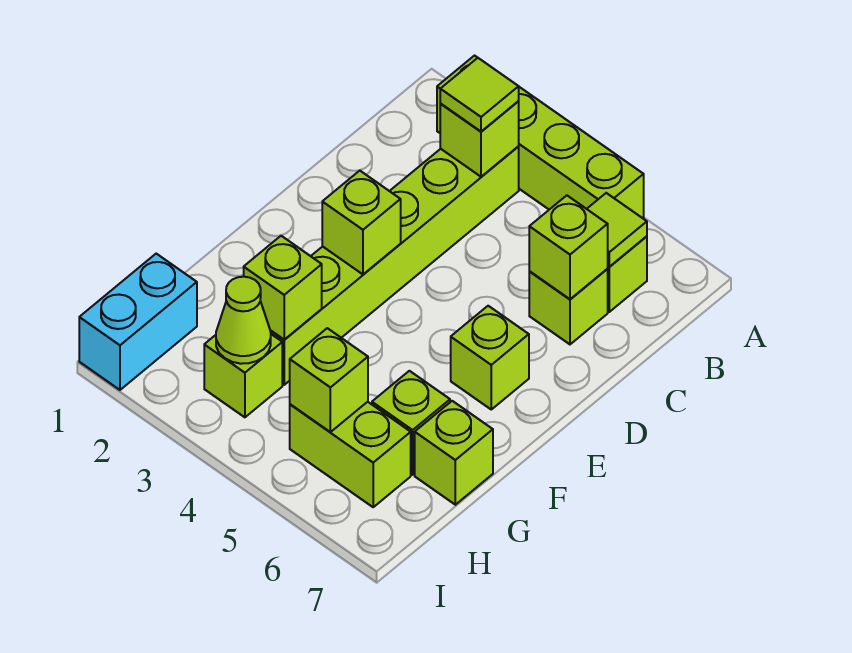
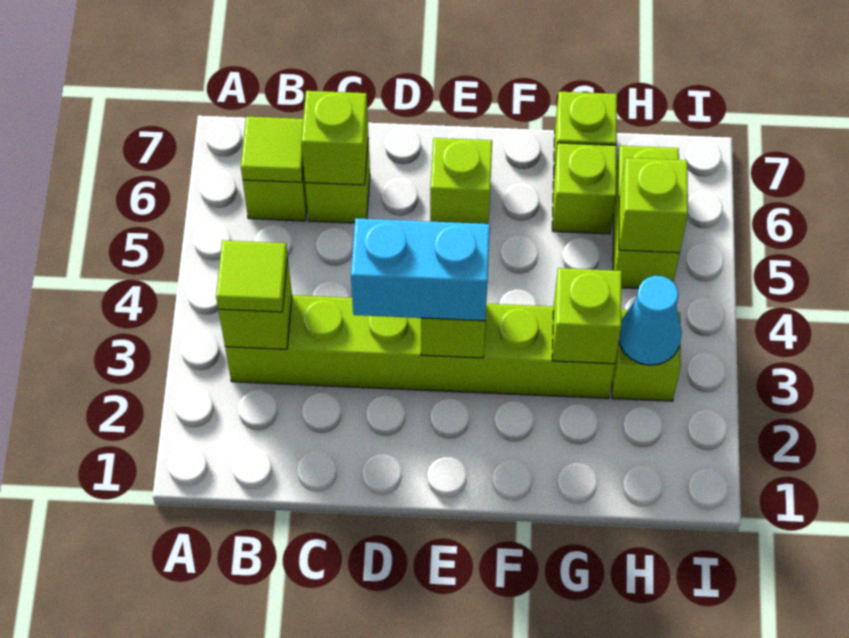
lime 1x4 brick [437,56,644,219] -> none
cyan 1x2 brick [79,254,197,390] -> cyan 1x2 brick moved to [351,218,490,321]
lime 1x1 cone [216,277,271,364] -> cyan 1x1 cone [619,276,682,365]

